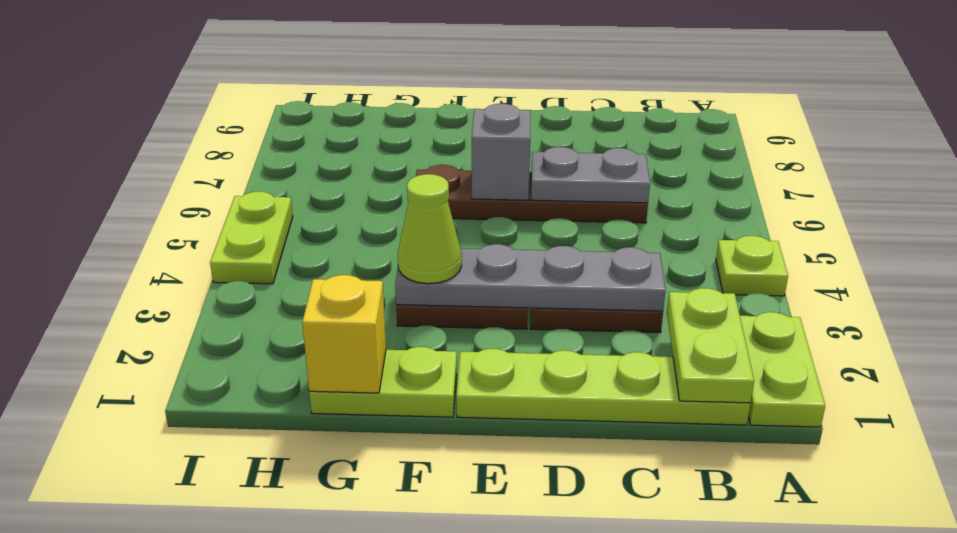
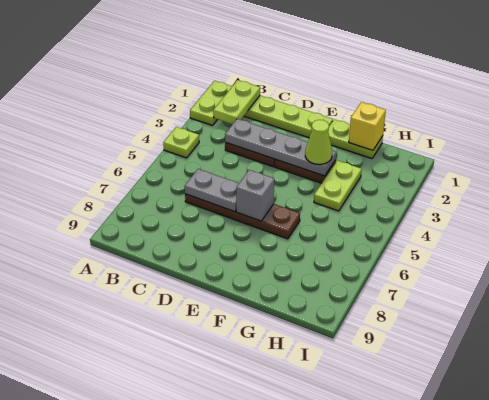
lime 1x2 plate [210,192,293,284] -> lime 1x2 plate moved to [314,160,362,211]

